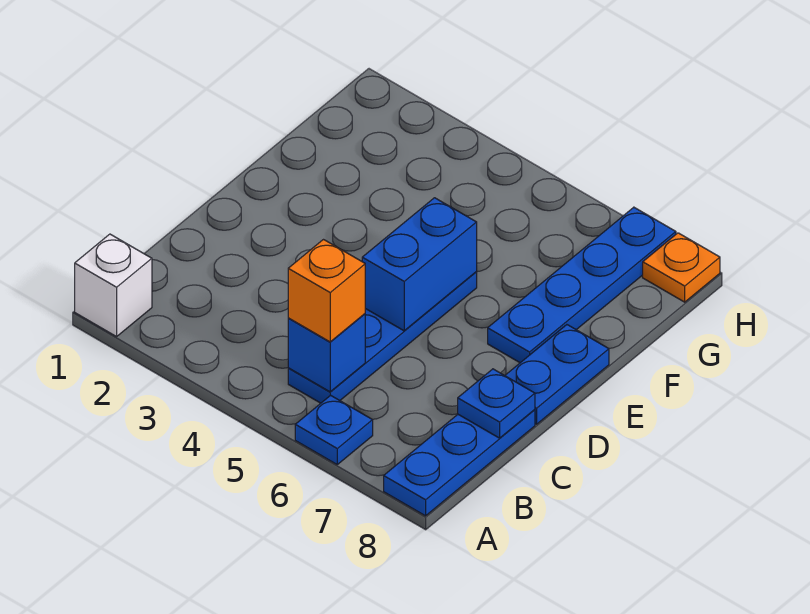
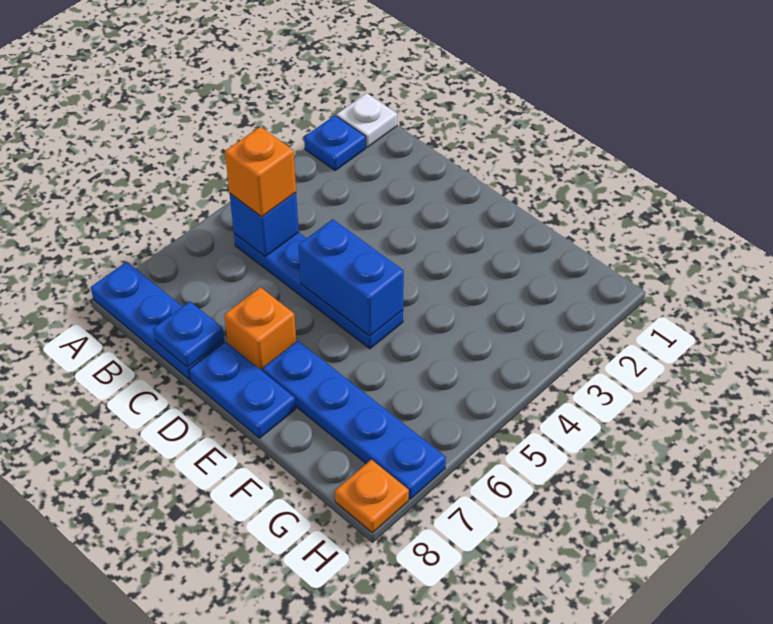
white 1x1 brick [75,234,152,337] -> white 1x1 plate [337,93,397,147]
blue 1x1 plate [295,395,373,464] -> blue 1x1 plate moved to [304,115,366,170]
none -> orange 1x1 brick [224,287,296,371]

